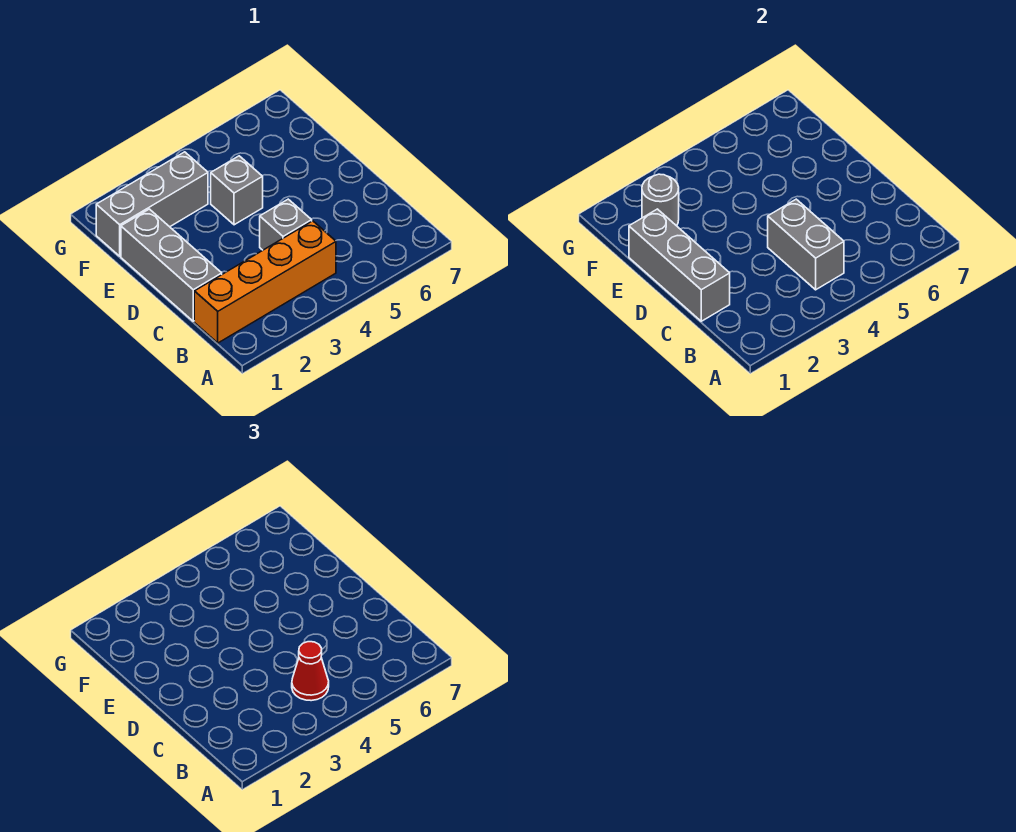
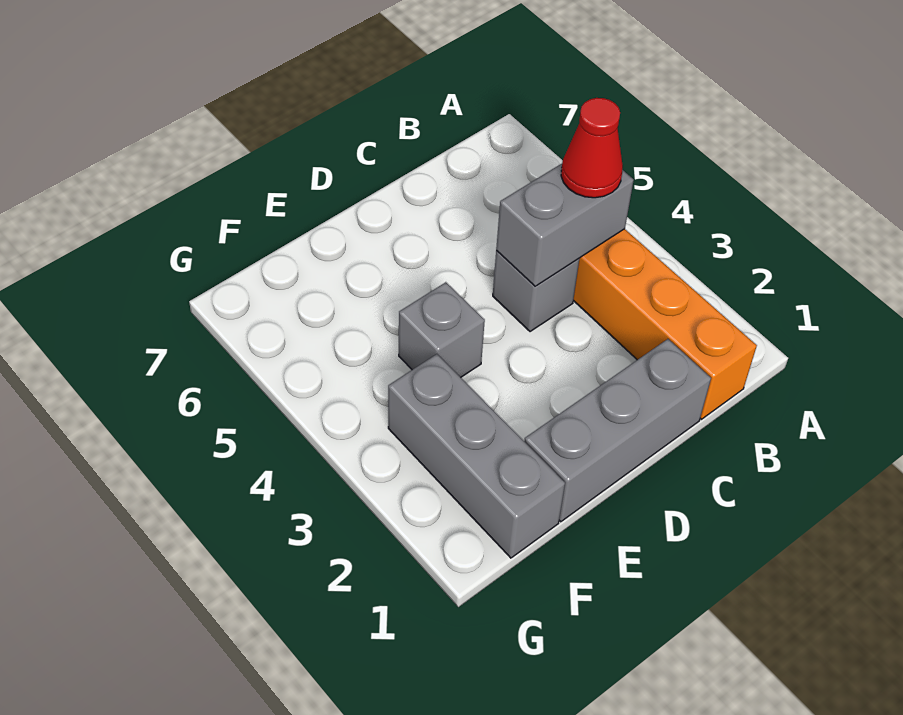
grey 1x3 brick [629,209,730,321] -> none
grey 1x1 round brick [642,174,679,226] -> none

